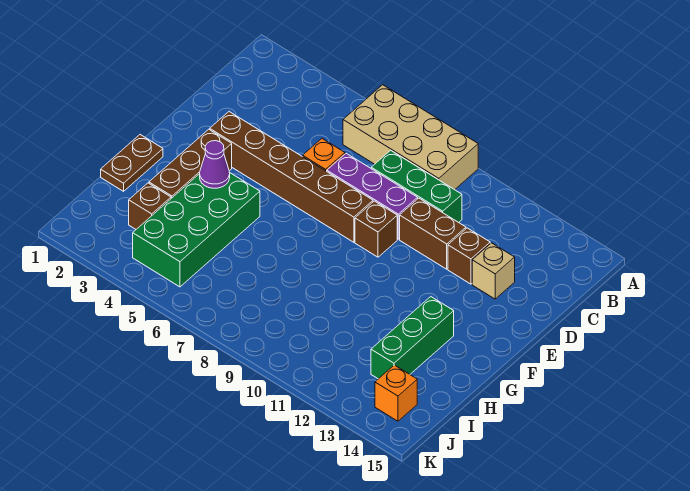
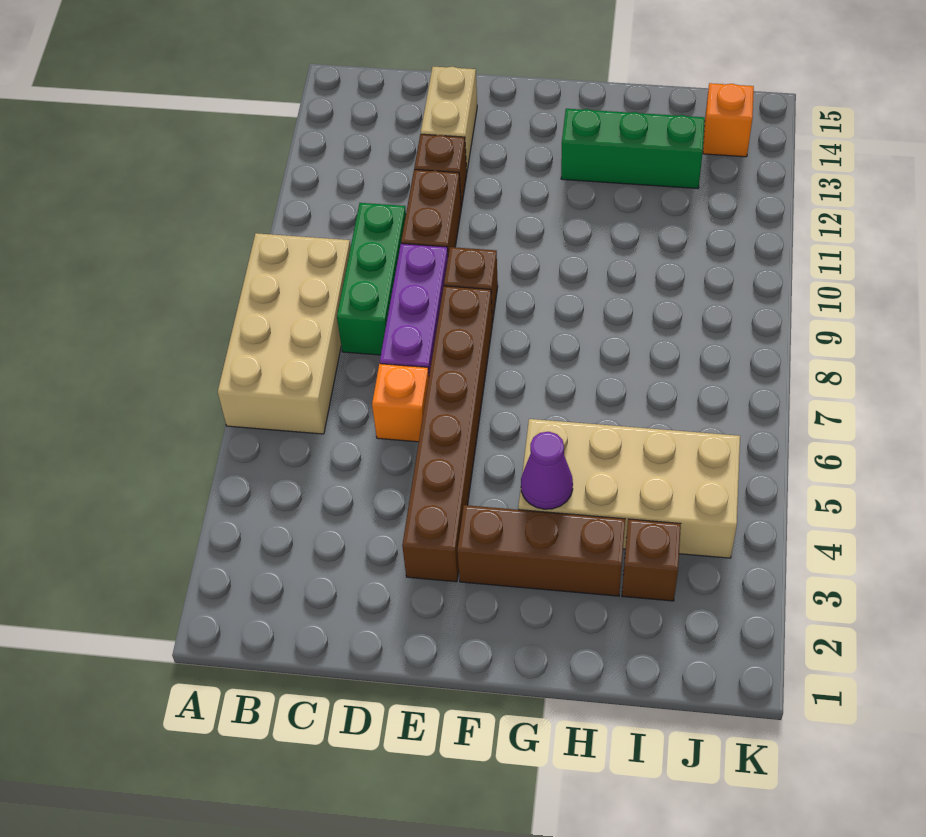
tan 1x1 brick [472,243,515,299] -> tan 1x2 brick [421,67,477,170]
brown 1x2 plate [101,135,163,191] -> none
green 2x4 brick [133,172,260,287] -> tan 2x4 brick [518,419,740,558]

